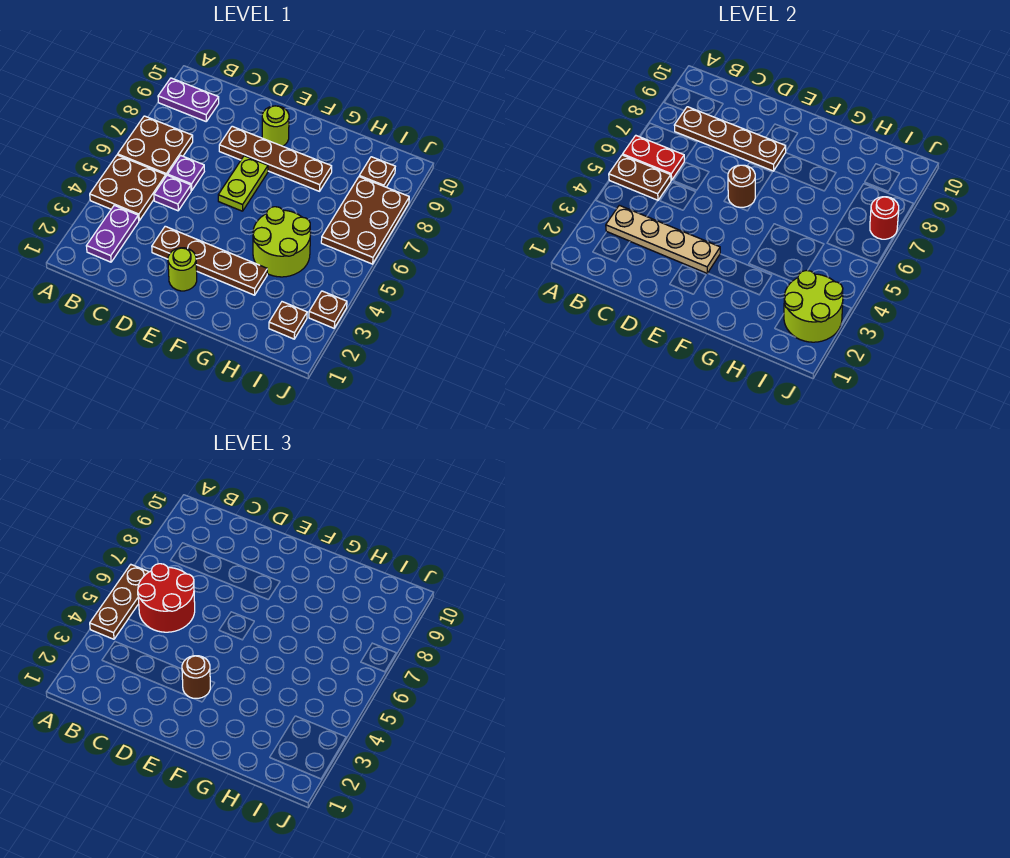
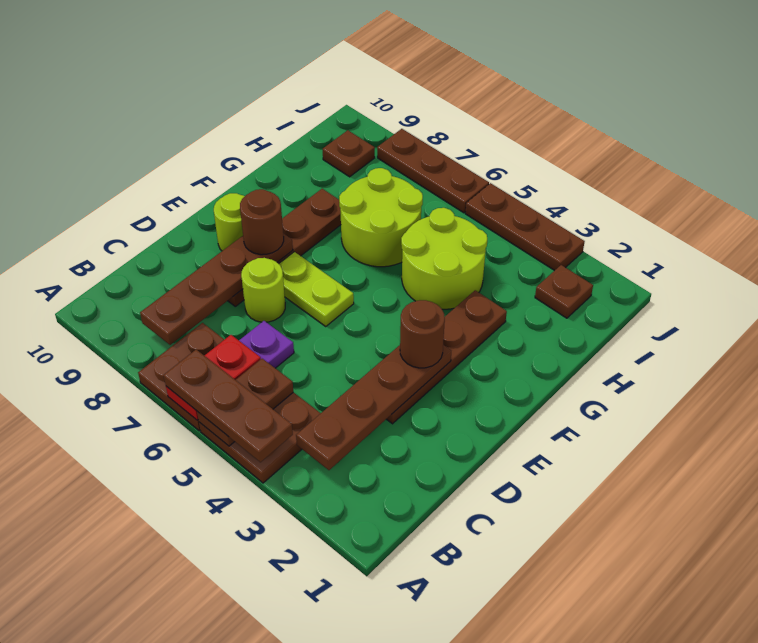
purple 1x2 plate [158,78,219,121] -> none
purple 1x2 plate [87,205,139,262] -> none
tan 1x4 plate [606,205,720,273] -> brown 1x4 plate [296,345,451,470]
red 2x2 round brick [138,564,195,632] -> none
purple 1x1 plate [154,175,191,211] -> none
lime 1x1 round brick [168,248,197,291] -> lime 1x1 round brick moved to [241,258,285,322]
brown 1x1 round brick [728,165,755,208] -> brown 1x1 round brick moved to [240,189,284,255]
lime 2x2 round brick [784,270,843,342] -> lime 2x2 round brick moved to [339,168,423,267]
brown 2x3 plate [321,177,409,264] -> brown 1x3 plate [377,129,489,213]
brown 1x1 plate [309,291,347,328] -> brown 1x3 plate [465,183,585,271]
red 1x1 round brick [870,197,899,239] -> none

